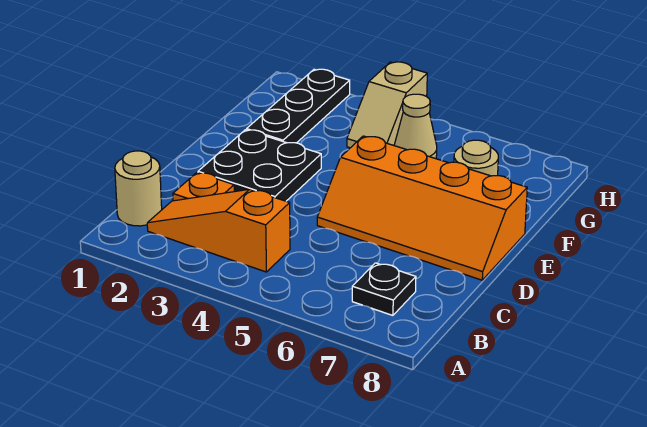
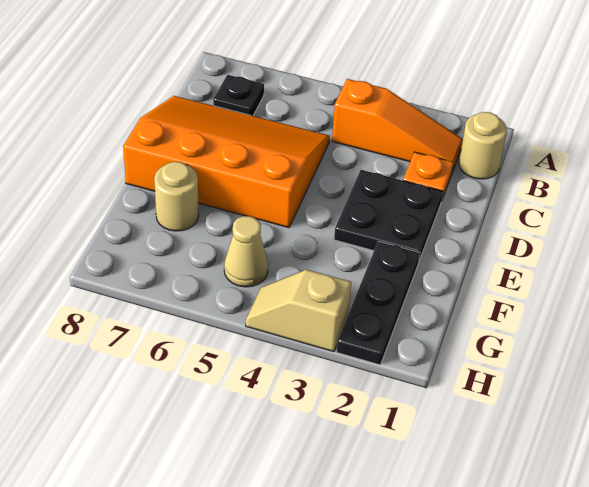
orange 2x4 slope [317,136,527,280] -> orange 3x4 slope [123,96,330,228]
tan 1x2 slope [347,62,427,148] -> tan 1x2 slope turned to [246,269,351,352]

